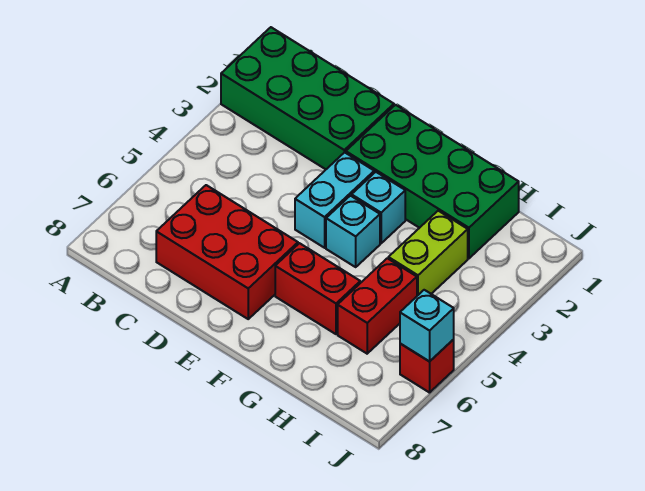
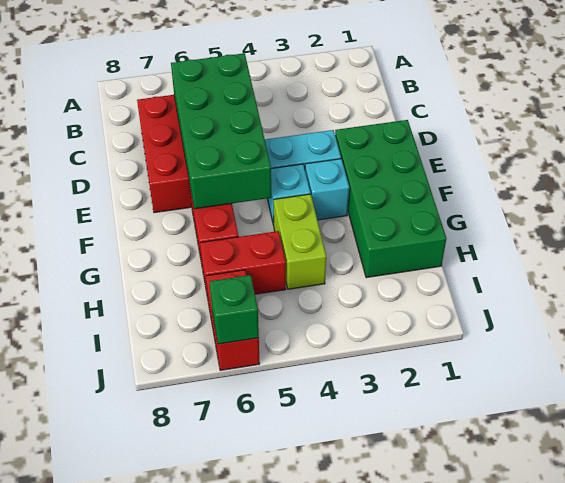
green 2x4 brick [221,27,394,169] -> green 2x4 brick moved to [171,53,271,209]
lime 1x2 brick [388,211,468,296] -> lime 1x2 brick turned to [274,194,326,289]
red 1x1 brick [400,340,454,393] -> red 1x2 brick [206,270,260,370]
cyan 1x1 brick [400,290,454,362] -> green 1x1 brick [209,275,259,344]

